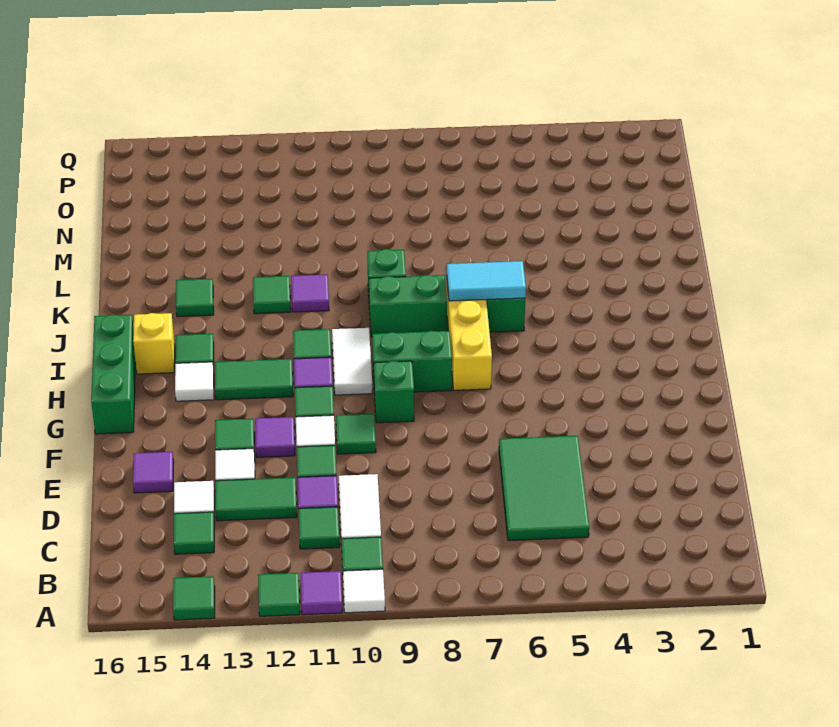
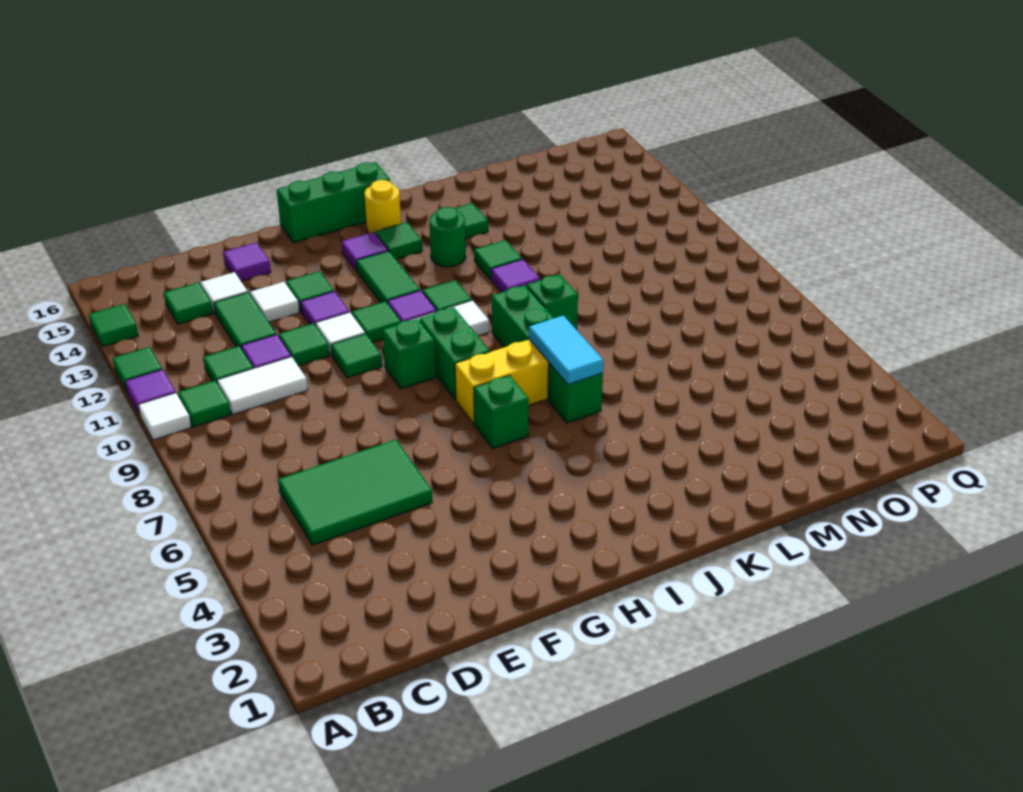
none -> green 1x1 brick [474,375,529,448]
white 1x1 tile [175,362,214,401] -> purple 1x1 tile [341,232,388,271]
yellow 1x1 brick [133,313,175,374] -> yellow 1x1 round brick [365,180,401,233]
none -> green 1x1 round brick [430,207,466,267]

